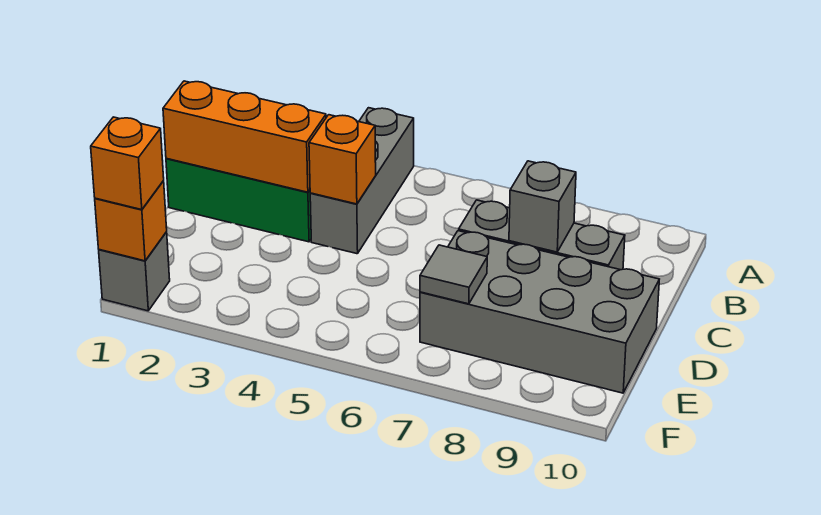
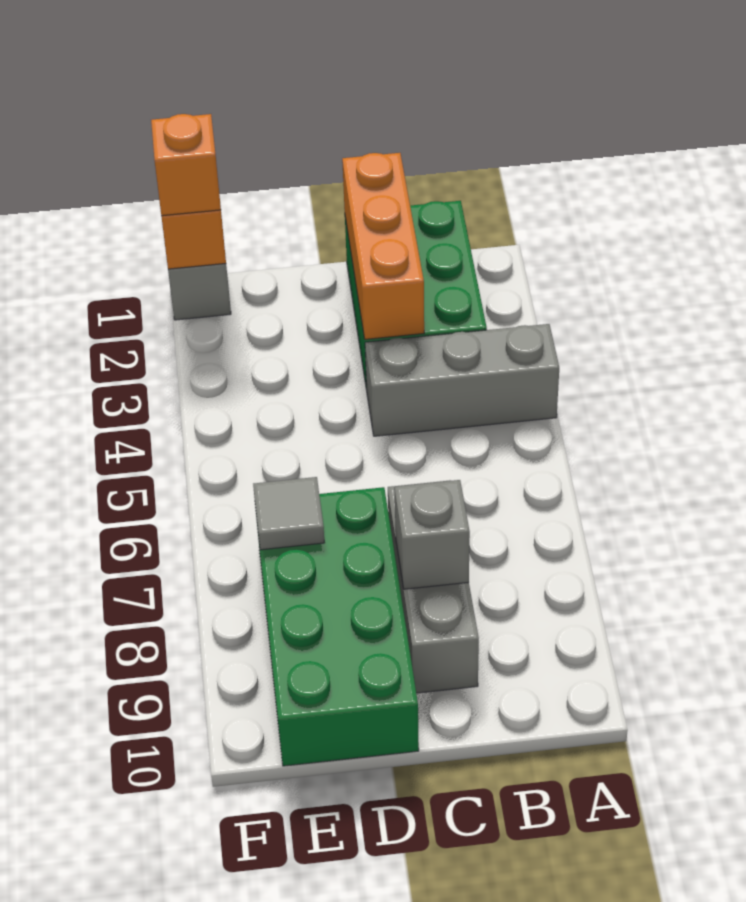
orange 1x1 brick [309,115,376,204] -> none
grey 2x4 brick [420,231,659,393] -> green 2x4 brick [256,487,419,766]

